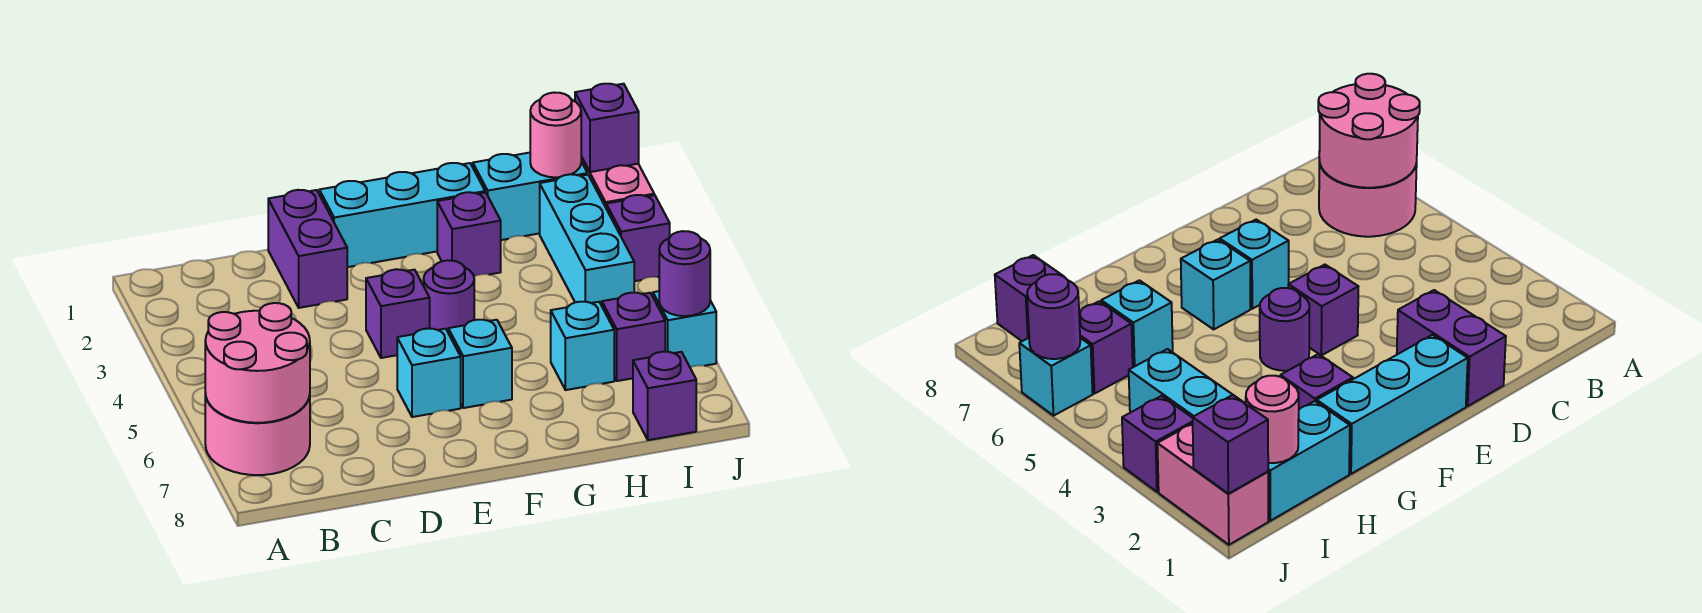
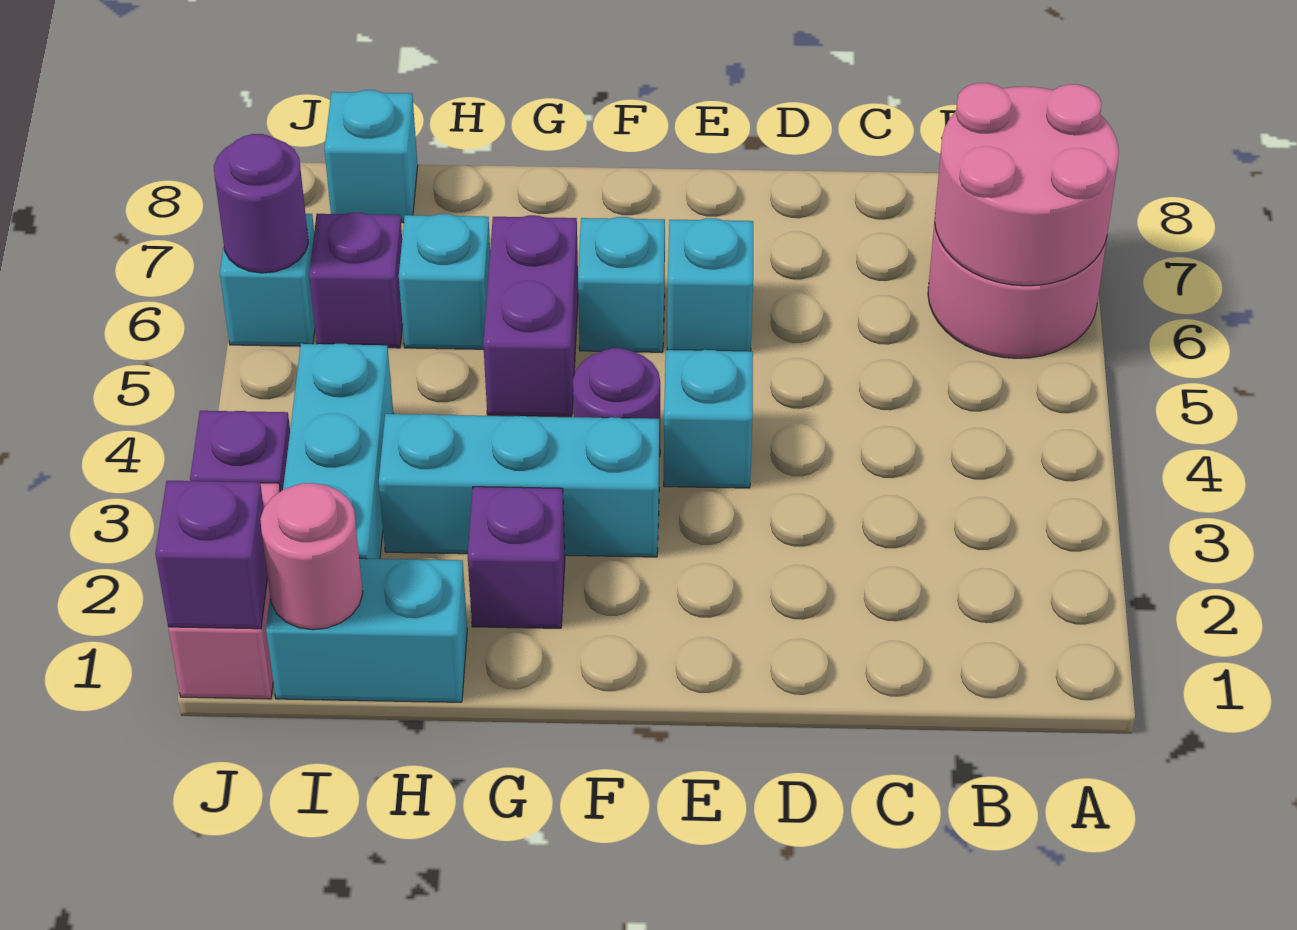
purple 1x2 brick [268,190,347,308] -> purple 1x2 brick moved to [483,215,578,417]
cyan 1x3 brick [319,163,485,267] -> cyan 1x3 brick moved to [379,414,659,557]
purple 1x1 brick [366,269,430,358] -> cyan 1x1 brick [664,350,753,488]
purple 1x1 brick [633,352,696,440] -> cyan 1x1 brick [324,90,418,223]

